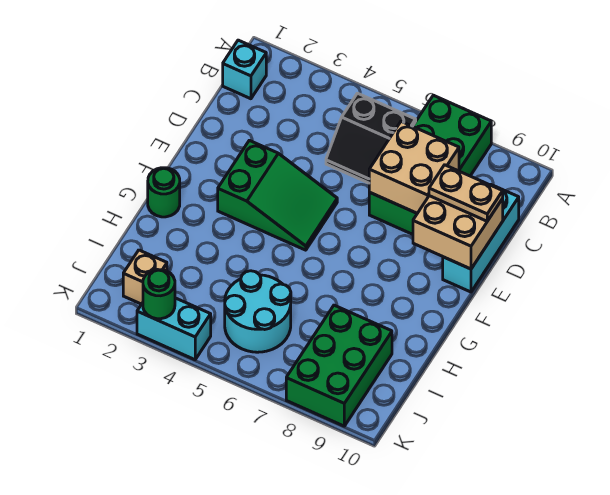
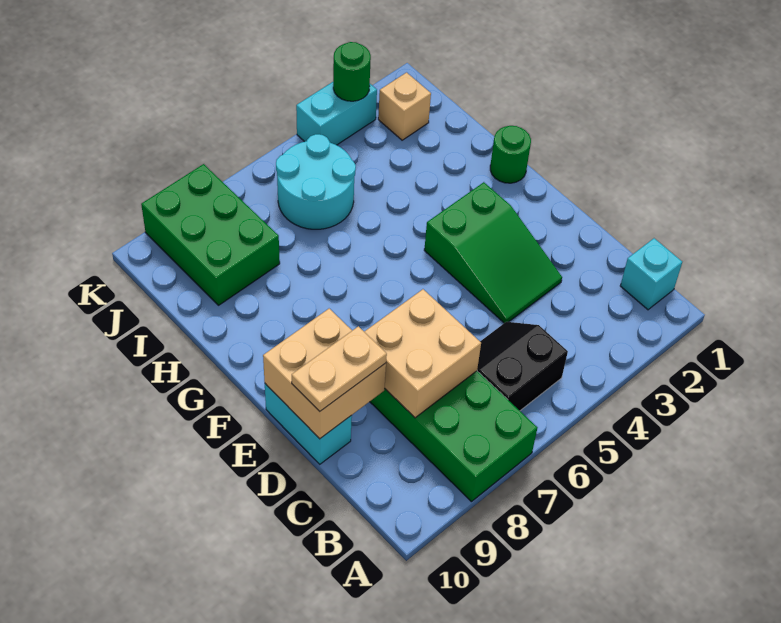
cyan 1x3 brick [443,184,519,292] -> cyan 1x2 brick [265,384,352,464]
green 2x3 slope [218,140,337,250] -> green 2x3 slope turned to [424,182,562,323]

